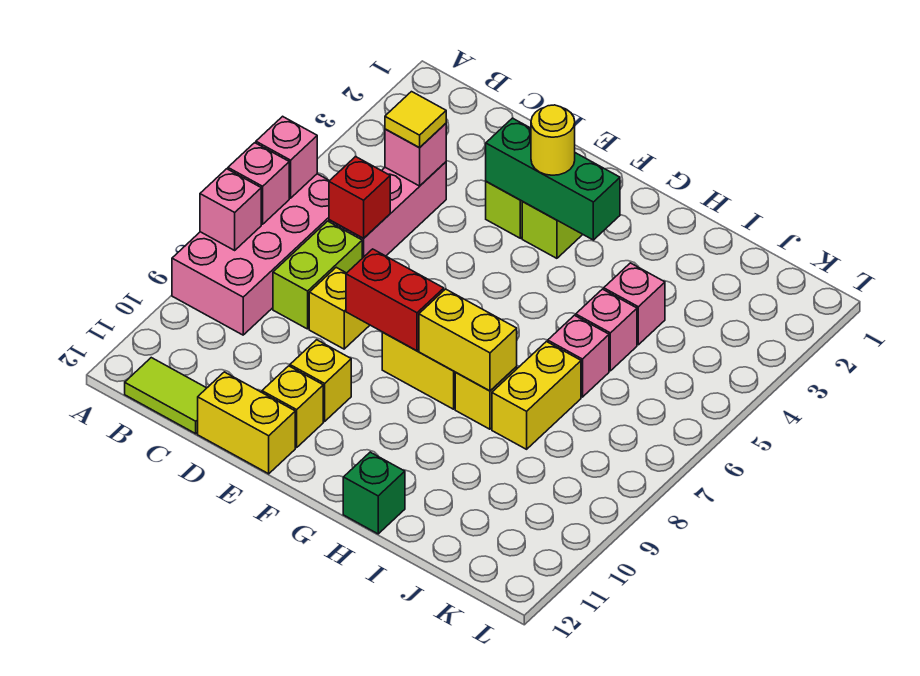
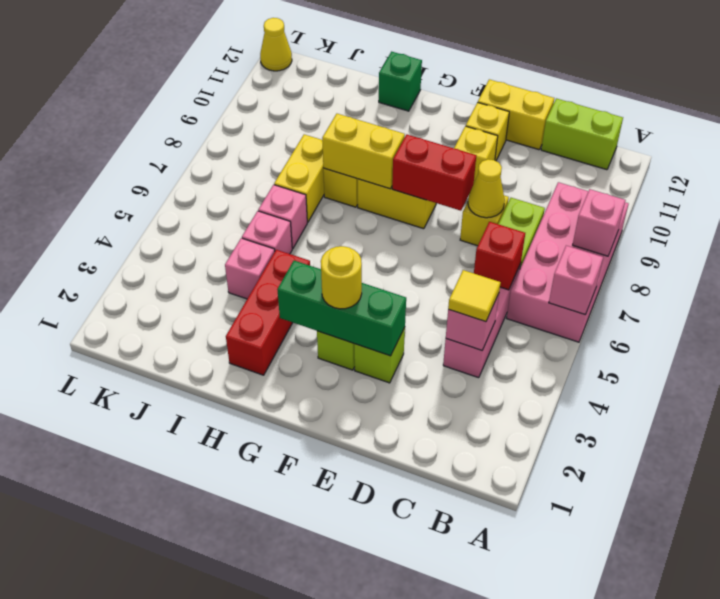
pink 1x1 brick [228,143,289,224] -> none
lime 1x2 tile [125,358,206,434] -> lime 1x2 brick [541,98,623,170]
none -> yellow 1x1 cone [468,159,505,218]
none -> red 1x3 brick [226,250,310,375]
none -> yellow 1x1 cone [260,18,292,71]

